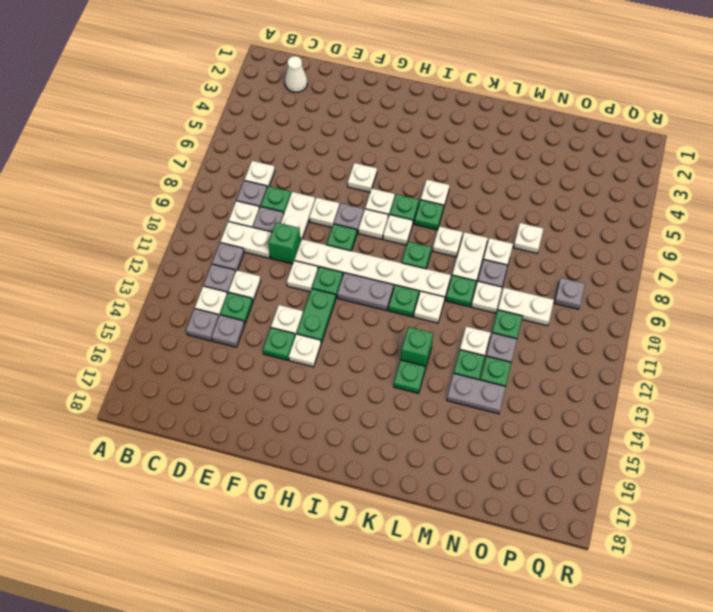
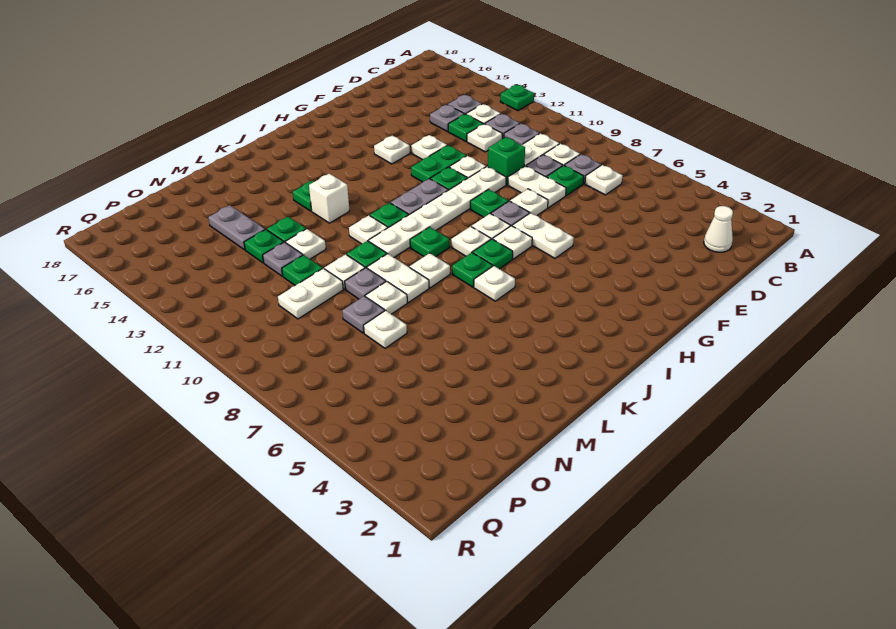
green 1x1 plate [263,328,295,360] -> green 1x1 plate moved to [500,85,534,111]
white 1x1 plate [348,163,377,192] -> white 1x2 plate [512,213,574,258]
green 1x2 plate [297,289,336,343] -> green 1x2 plate turned to [411,145,466,182]
green 1x1 brick [401,327,433,368] -> white 1x1 brick [309,174,349,223]
grey 1x2 plate [447,373,506,414] -> grey 1x2 plate turned to [208,205,265,250]
grey 1x1 plate [554,278,585,309] -> grey 1x1 plate moved to [342,296,385,333]

